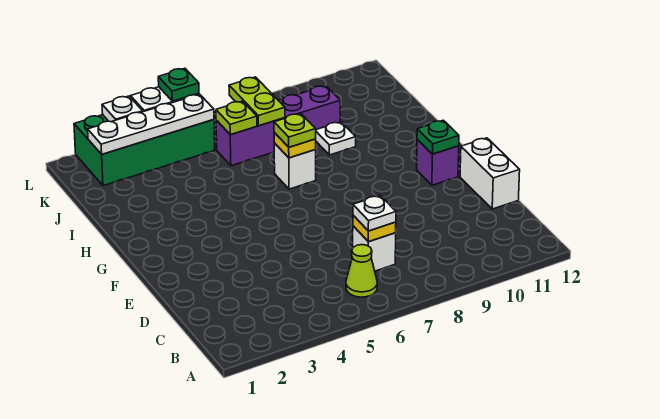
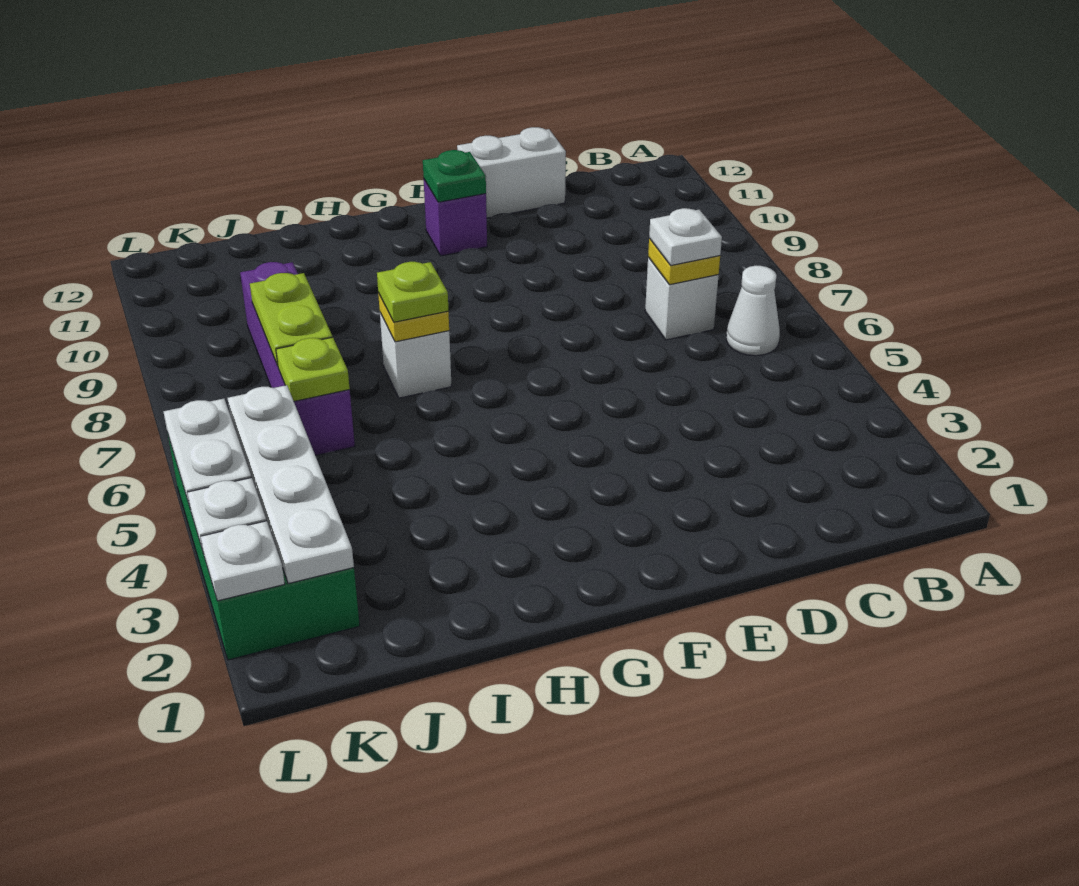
lime 1x1 cone [346,245,377,297] -> white 1x1 cone [726,266,780,356]
white 1x1 plate [316,122,356,155] -> white 1x1 plate moved to [201,521,285,601]
lime 1x2 plate [229,77,285,126] -> lime 1x2 plate turned to [250,273,332,366]
green 1x1 plate [158,68,199,101] -> none

